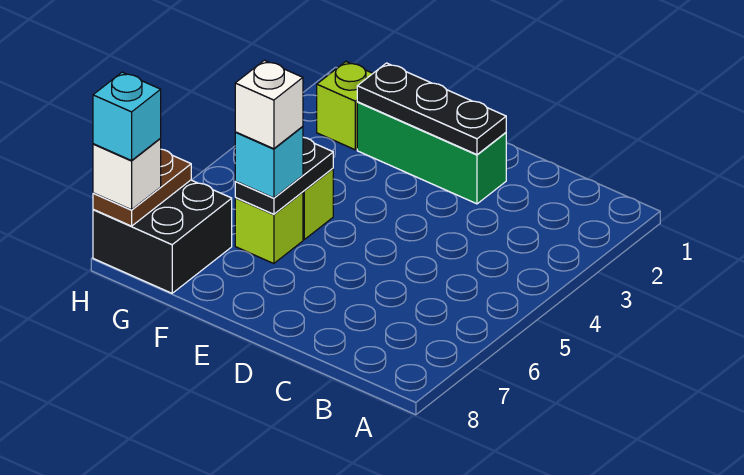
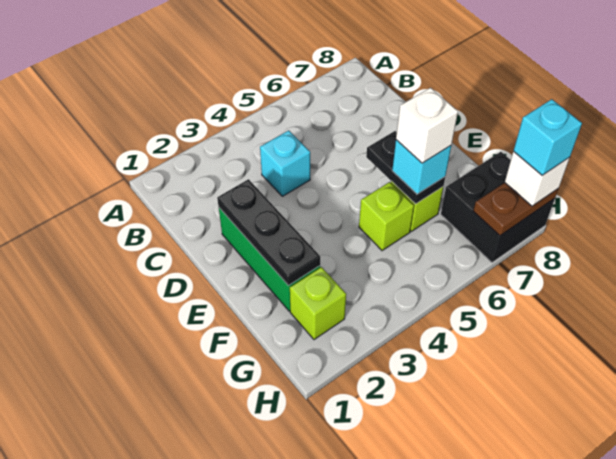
none -> cyan 1x1 brick [260,130,310,196]
black 1x2 plate [235,137,333,214] -> black 1x2 plate turned to [366,131,445,204]

